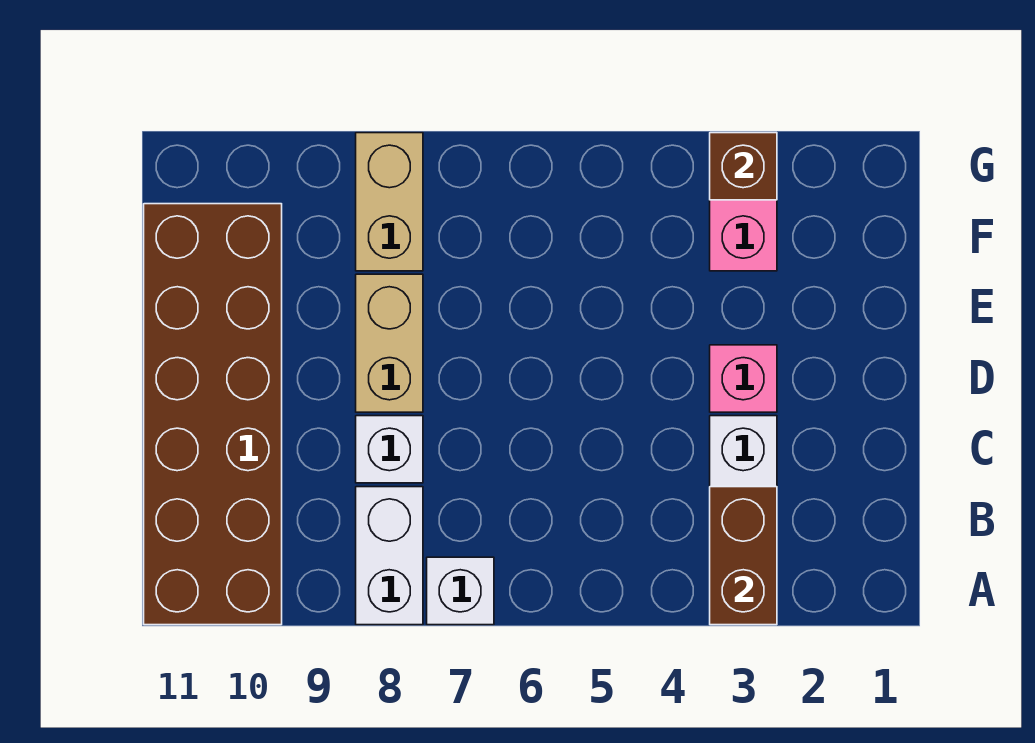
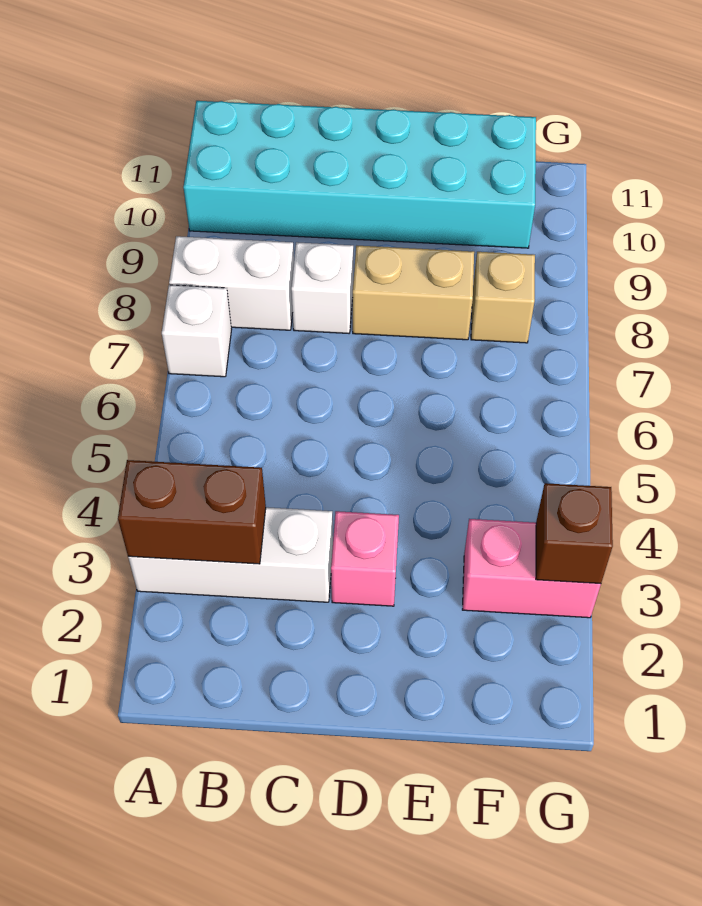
brown 2x6 brick [144,204,282,625] -> cyan 2x6 brick [183,101,536,248]
tan 1x2 brick [356,133,423,271] -> tan 1x1 brick [471,252,535,343]

